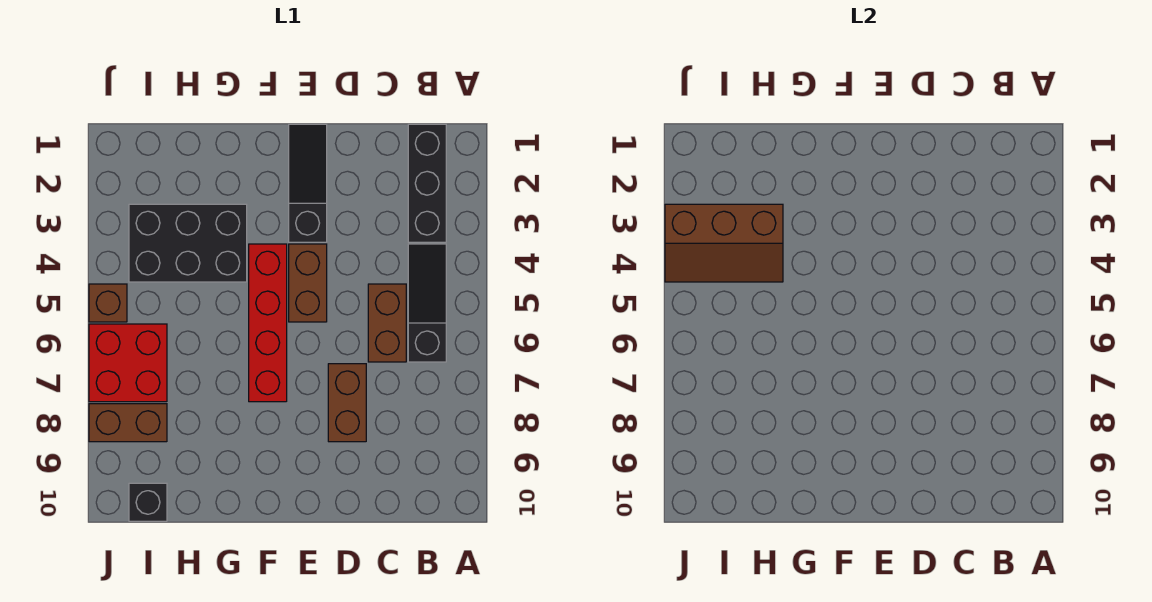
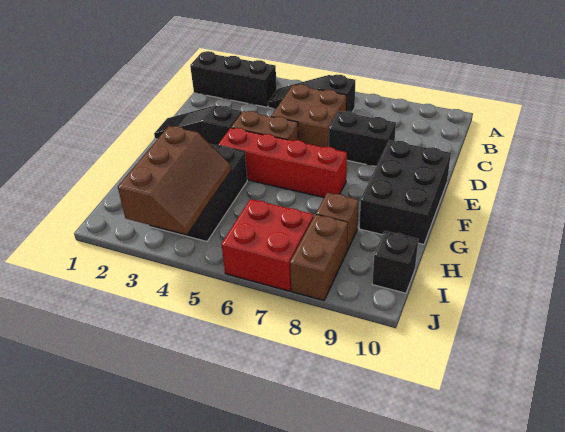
brown 1x2 brick [368,284,406,362] -> brown 2x2 brick [271,85,346,147]
brown 1x2 brick [328,364,366,442] -> black 1x2 brick [329,111,396,166]
none -> black 2x3 brick [359,140,451,244]
brown 1x1 brick [89,284,127,322] -> brown 1x1 brick moved to [316,193,359,251]

